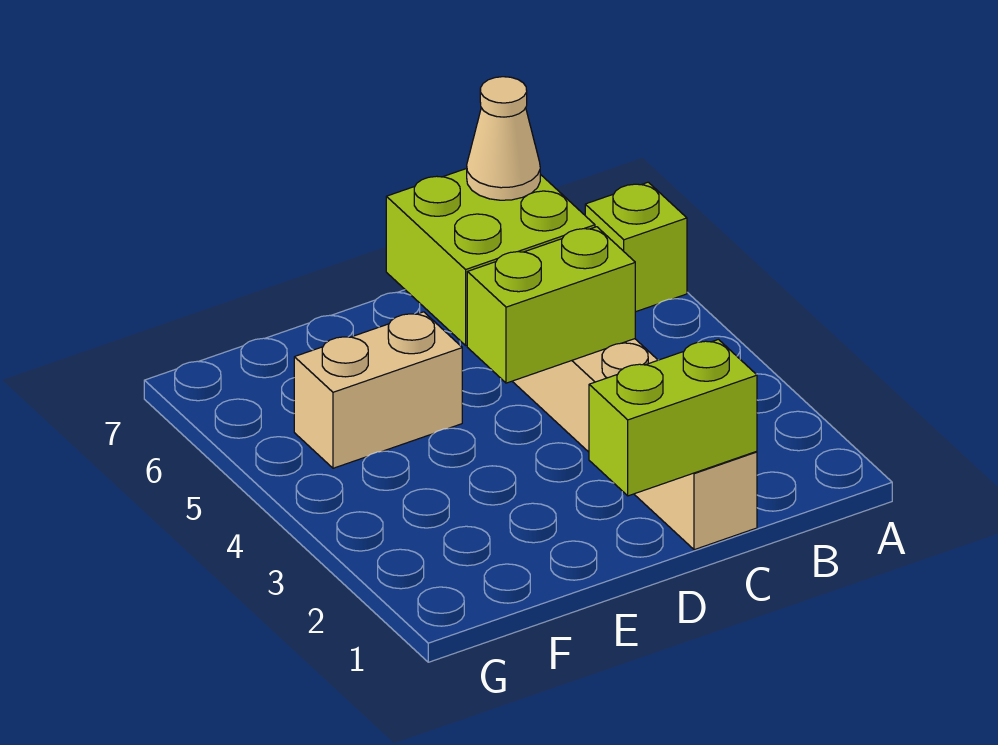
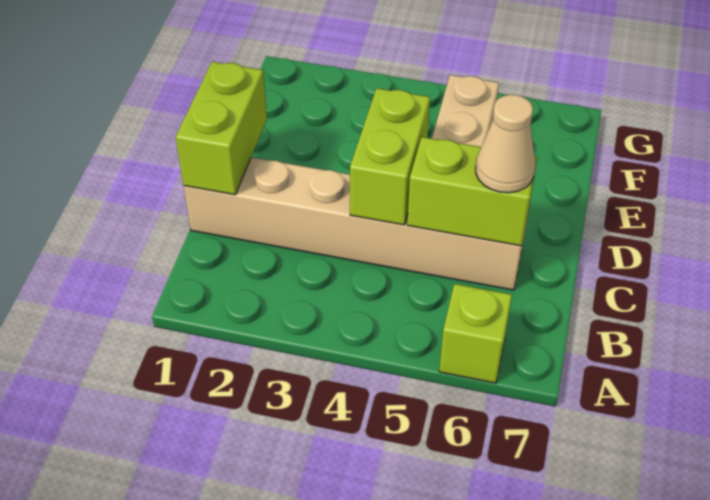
lime 2x2 brick [386,168,595,345] -> lime 1x2 brick [407,137,538,246]

